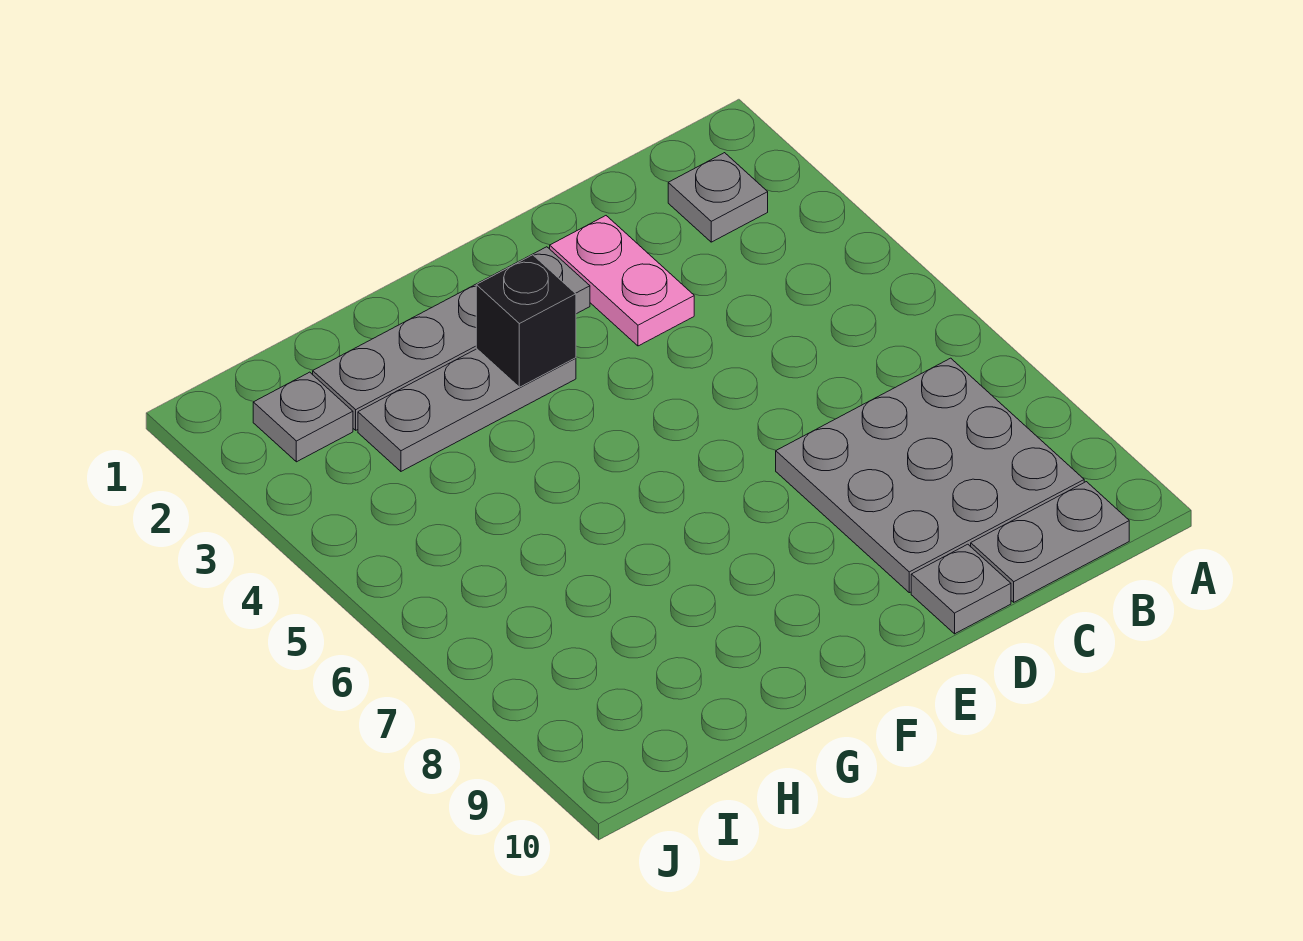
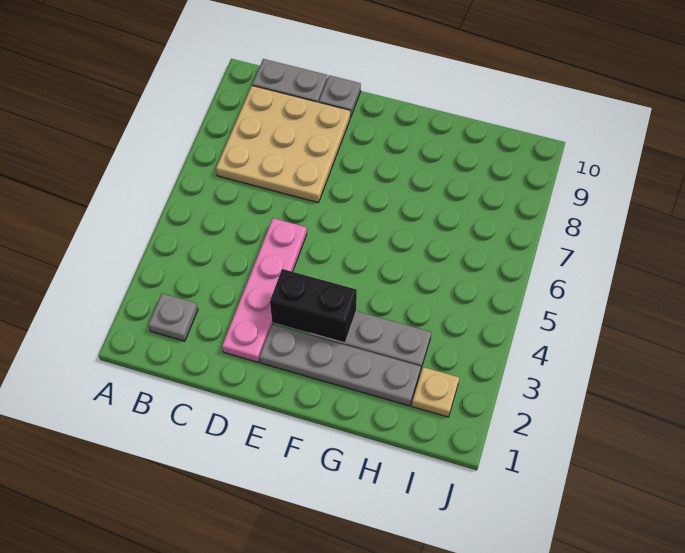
grey 3x3 plate [776,358,1084,593] -> tan 3x3 plate [216,86,350,203]
pink 1x2 plate [550,216,694,346] -> pink 1x4 plate [222,218,307,362]
black 1x1 brick [476,255,576,387] -> black 1x2 brick [270,269,357,343]
grey 1x1 plate [253,372,353,462] -> tan 1x1 plate [412,367,459,417]

